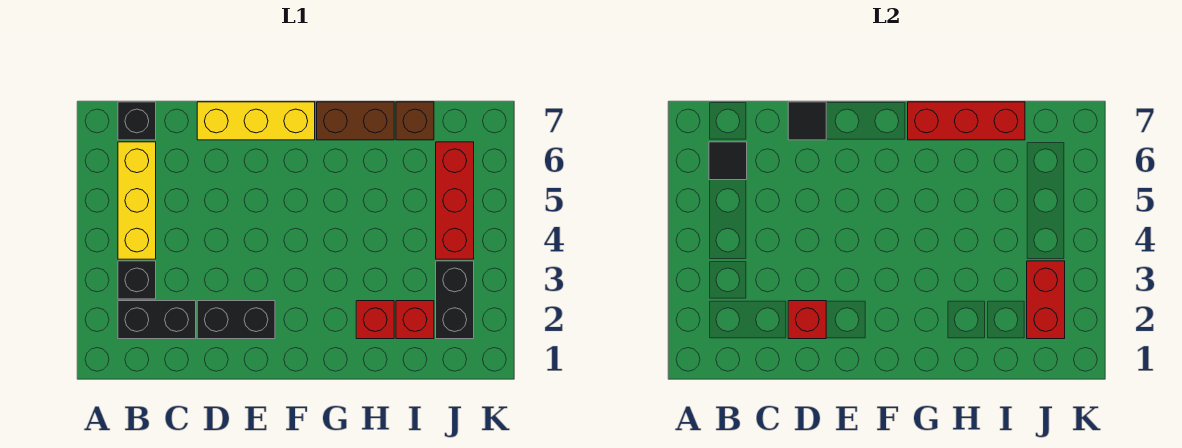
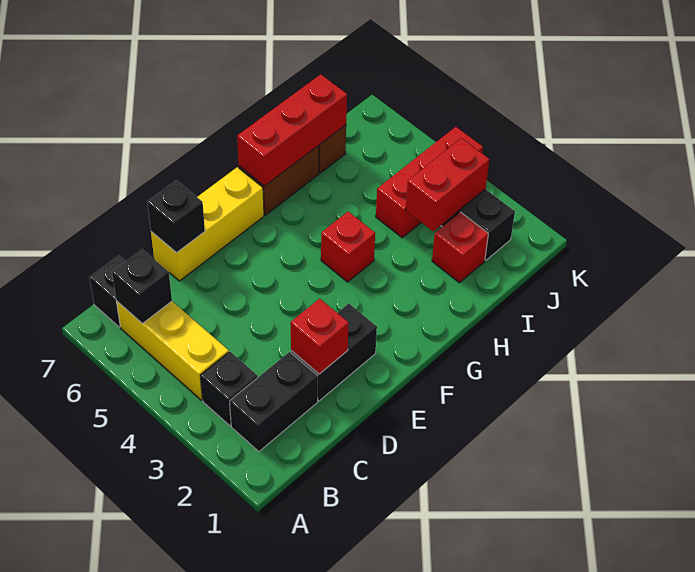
black 1x1 tile [709,142,747,180] -> black 1x1 brick [112,249,172,323]
black 1x1 tile [788,102,826,140] -> black 1x1 brick [147,180,205,253]
red 1x1 brick [356,301,394,339] -> red 1x1 brick moved to [321,212,375,282]
red 1x2 brick [1027,261,1065,339] -> red 1x2 brick turned to [406,138,489,231]
red 1x3 brick [436,142,474,259] -> red 1x3 brick turned to [376,127,483,238]

